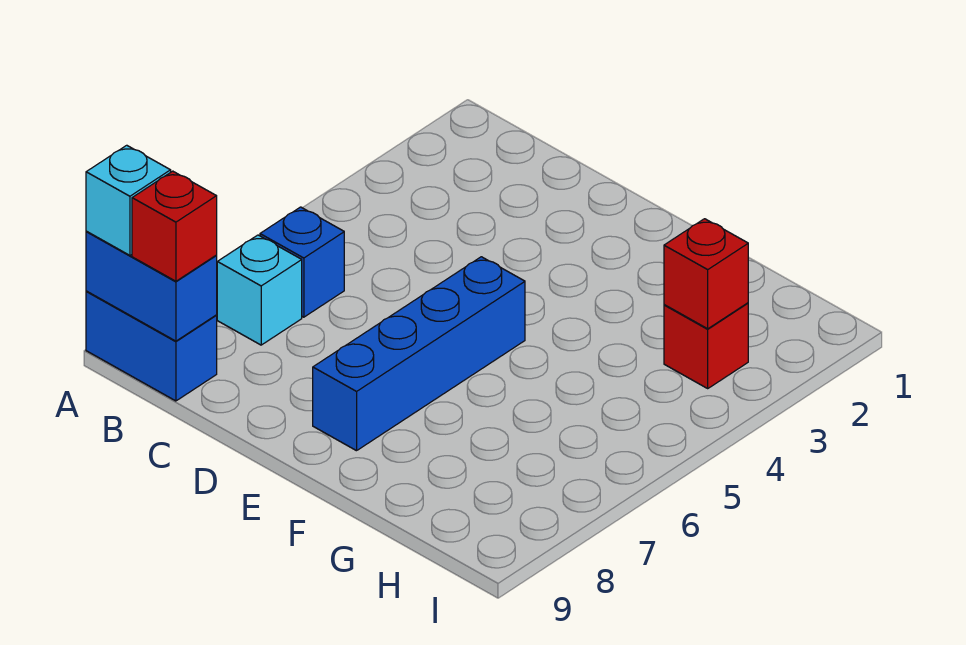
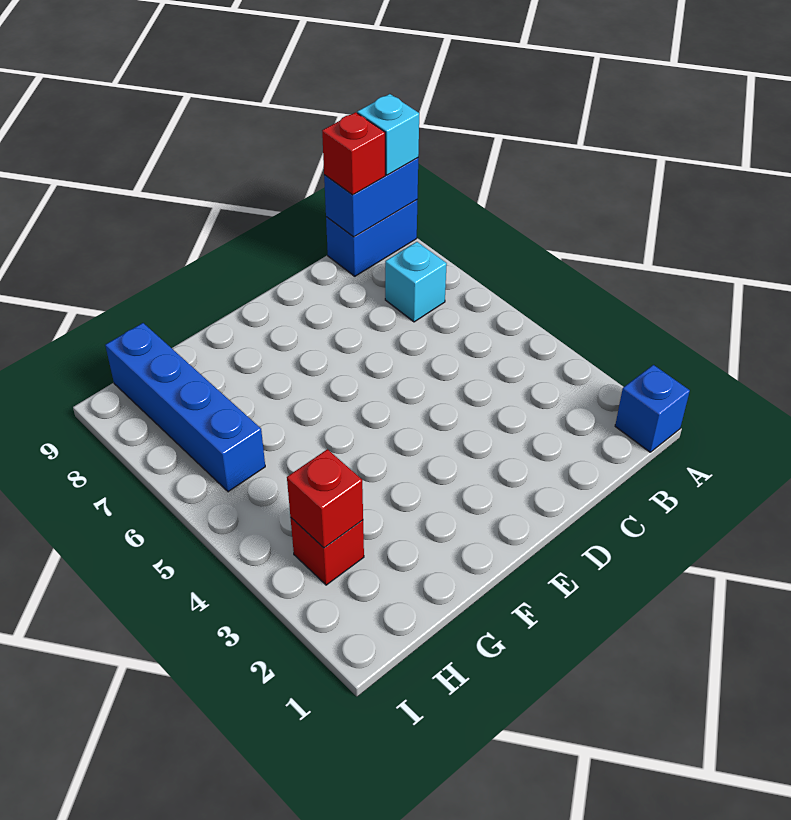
blue 1x1 brick [260,207,344,317] -> blue 1x1 brick moved to [615,365,690,452]
blue 1x4 brick [313,257,525,451] -> blue 1x4 brick moved to [105,323,265,492]

